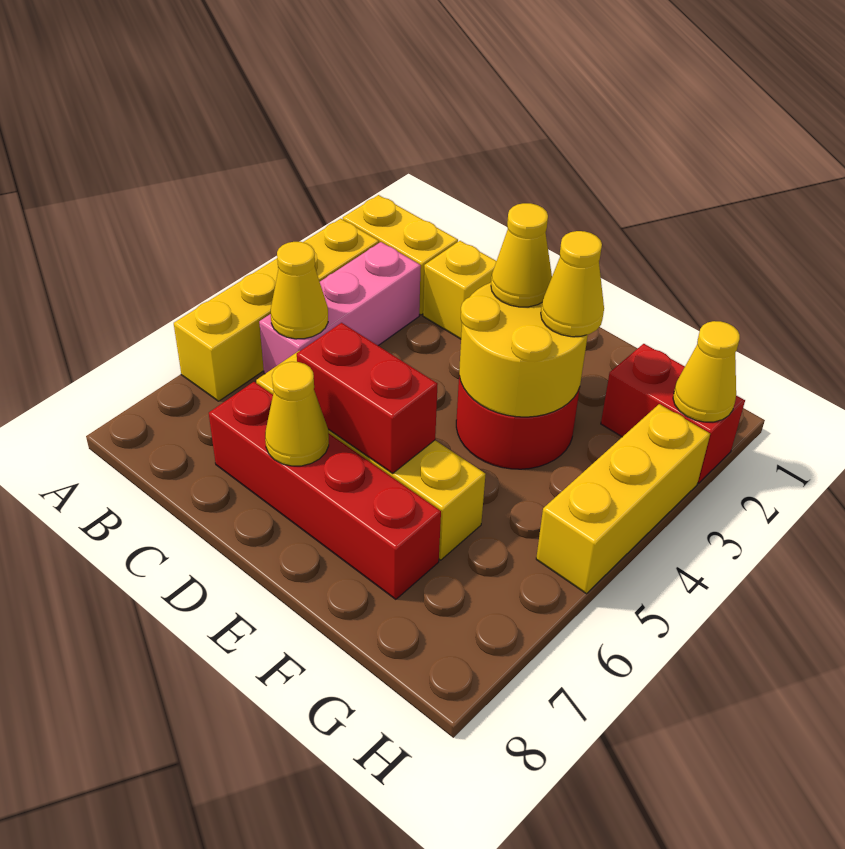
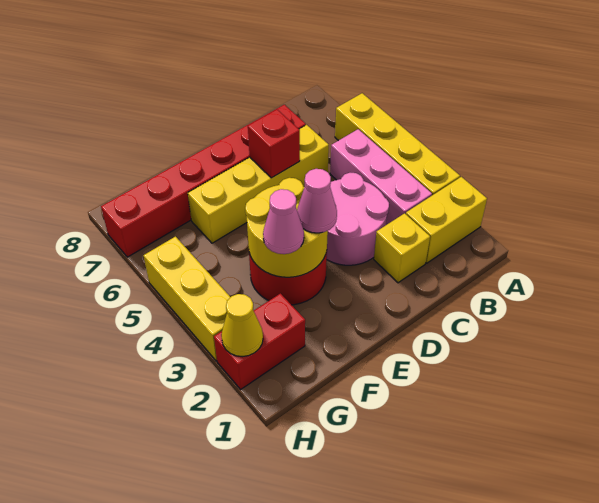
yellow 1x1 cone [271,242,328,339] -> none
none -> pink 2x2 round brick [327,173,389,265]
red 1x4 brick [209,382,441,599] -> red 1x6 brick [101,105,306,257]
red 1x2 brick [297,323,438,473] -> red 1x1 brick [248,109,300,178]
yellow 1x1 cone [265,362,329,466] -> none
yellow 1x1 cone [491,203,552,307] -> pink 1x1 cone [297,169,337,233]
yellow 1x1 cone [541,231,604,337] -> pink 1x1 cone [263,189,304,254]

